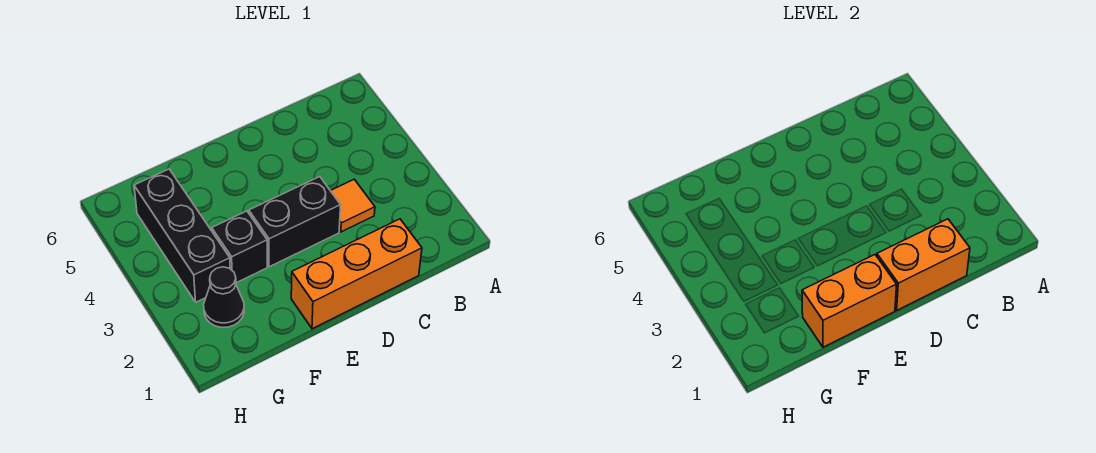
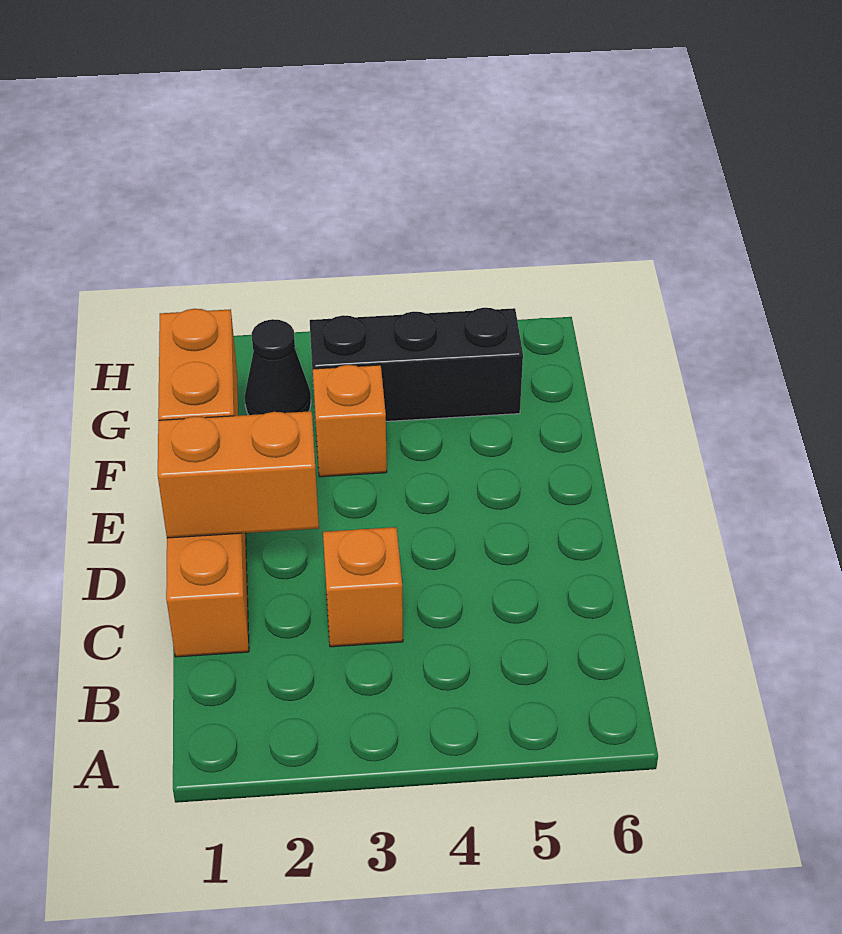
orange 1x2 brick [877,219,970,310] -> orange 1x2 brick turned to [158,411,319,538]
orange 1x1 tile [330,179,375,232] -> orange 1x1 brick [323,527,403,647]
black 1x2 brick [249,177,341,267] -> none
black 1x1 brick [212,211,267,283] -> orange 1x1 brick [313,365,387,477]

